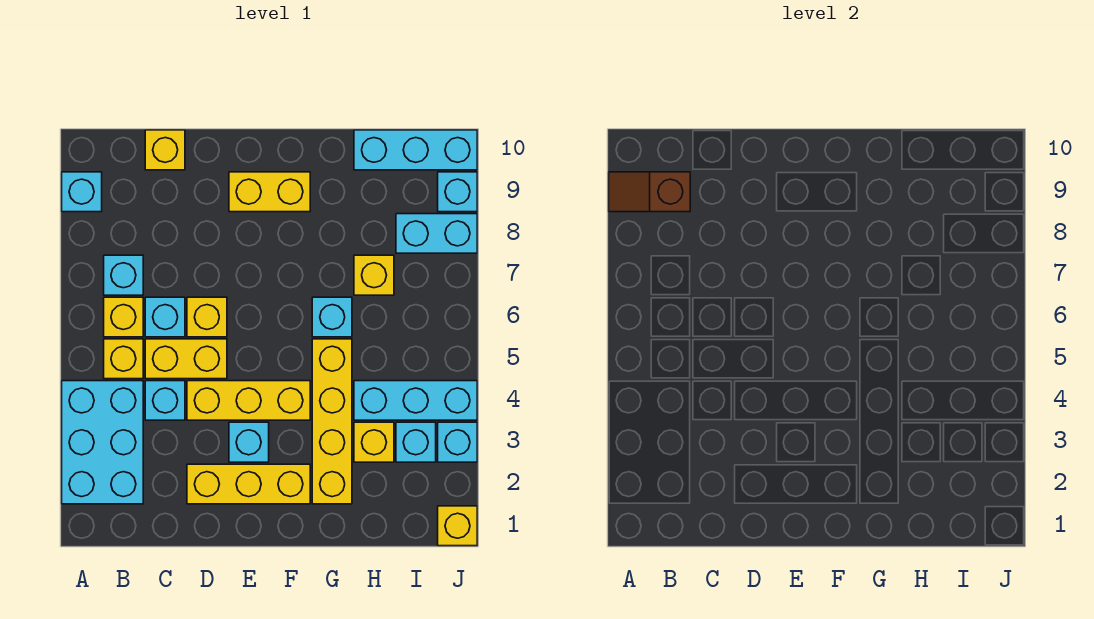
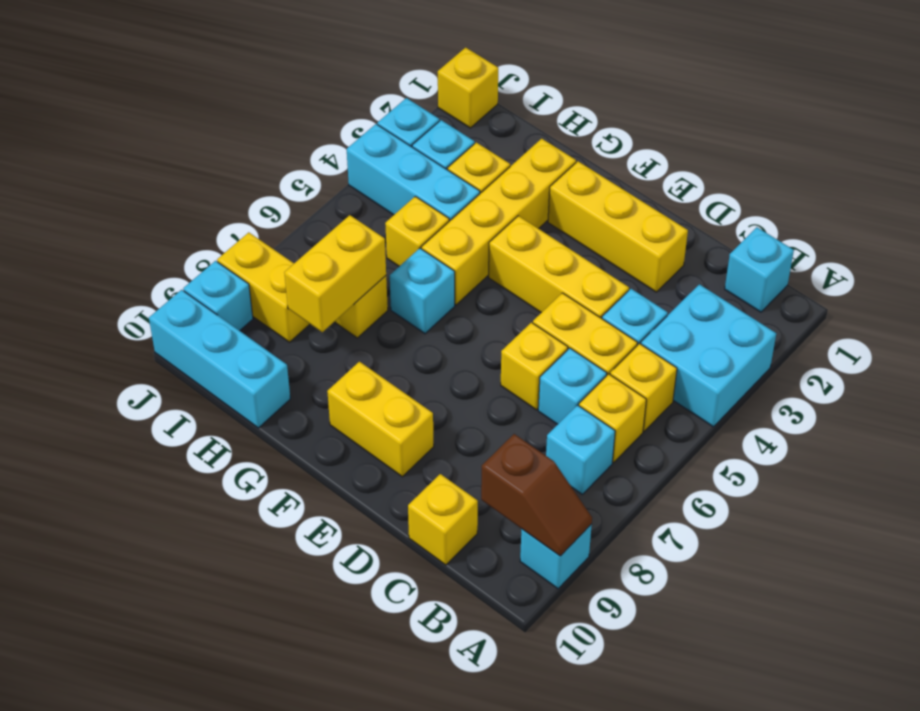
cyan 2x3 brick [62,381,143,504] -> cyan 2x2 brick [641,284,776,427]
cyan 1x1 brick [229,422,269,462] -> cyan 1x1 brick moved to [725,227,794,312]
none -> yellow 1x1 brick [385,196,449,266]
none -> yellow 1x2 brick [284,215,386,332]
cyan 1x2 brick [396,214,477,253] -> yellow 1x2 brick [217,232,310,342]

